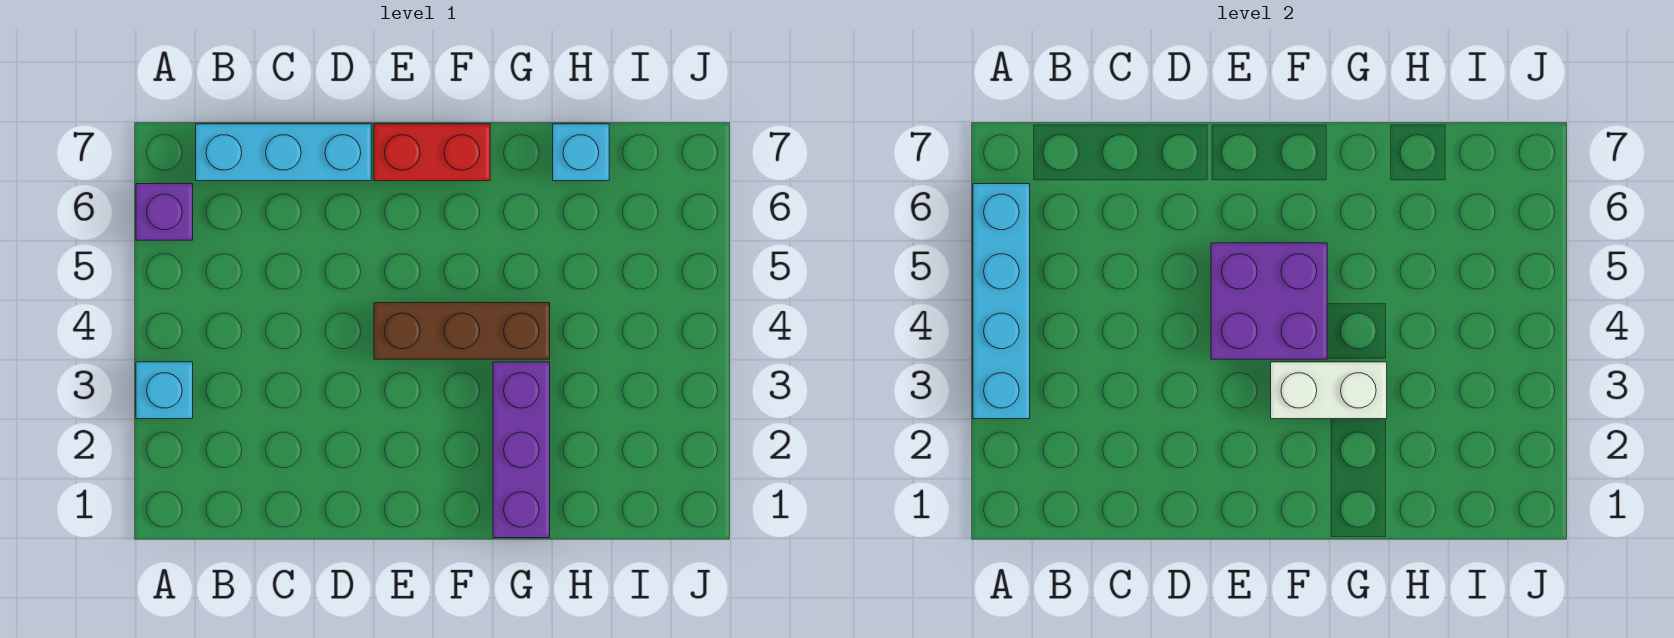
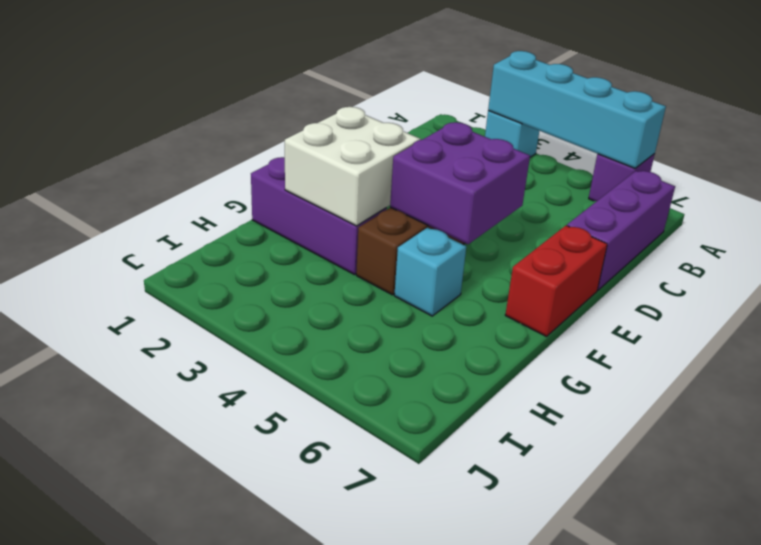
cyan 1x3 brick [196,124,371,181] -> purple 1x3 brick [567,171,675,290]
white 1x2 brick [1271,362,1387,419] -> white 2x2 brick [285,107,421,226]
cyan 1x1 brick [553,124,609,181] -> cyan 1x1 brick moved to [394,228,466,316]

